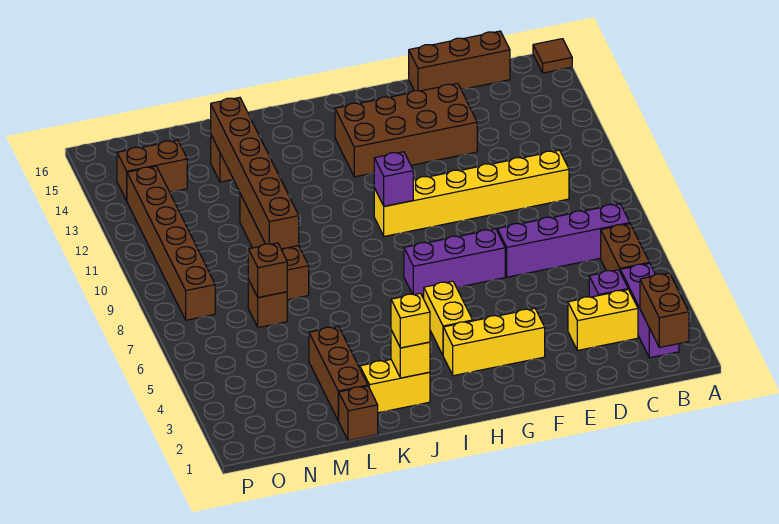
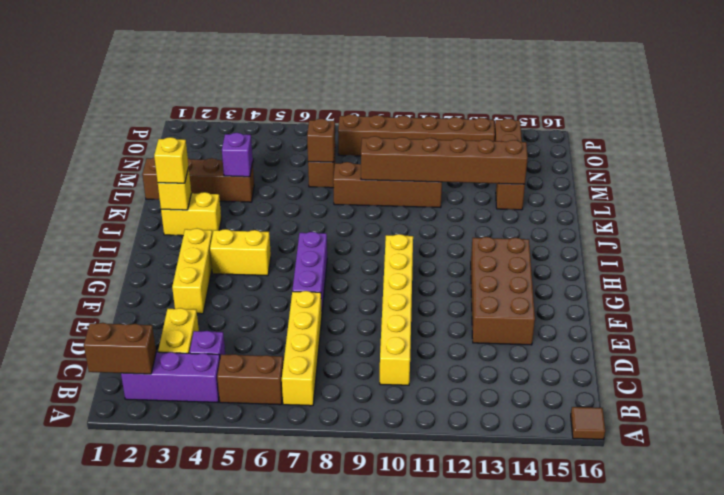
purple 1x4 brick [497,204,630,277] -> yellow 1x4 brick [282,291,322,406]
brown 1x3 brick [409,31,510,91] -> none
purple 1x1 brick [374,152,413,206] -> purple 1x1 brick moved to [222,133,253,177]
yellow 1x2 brick [360,360,430,413] -> yellow 1x2 brick turned to [161,192,221,236]

